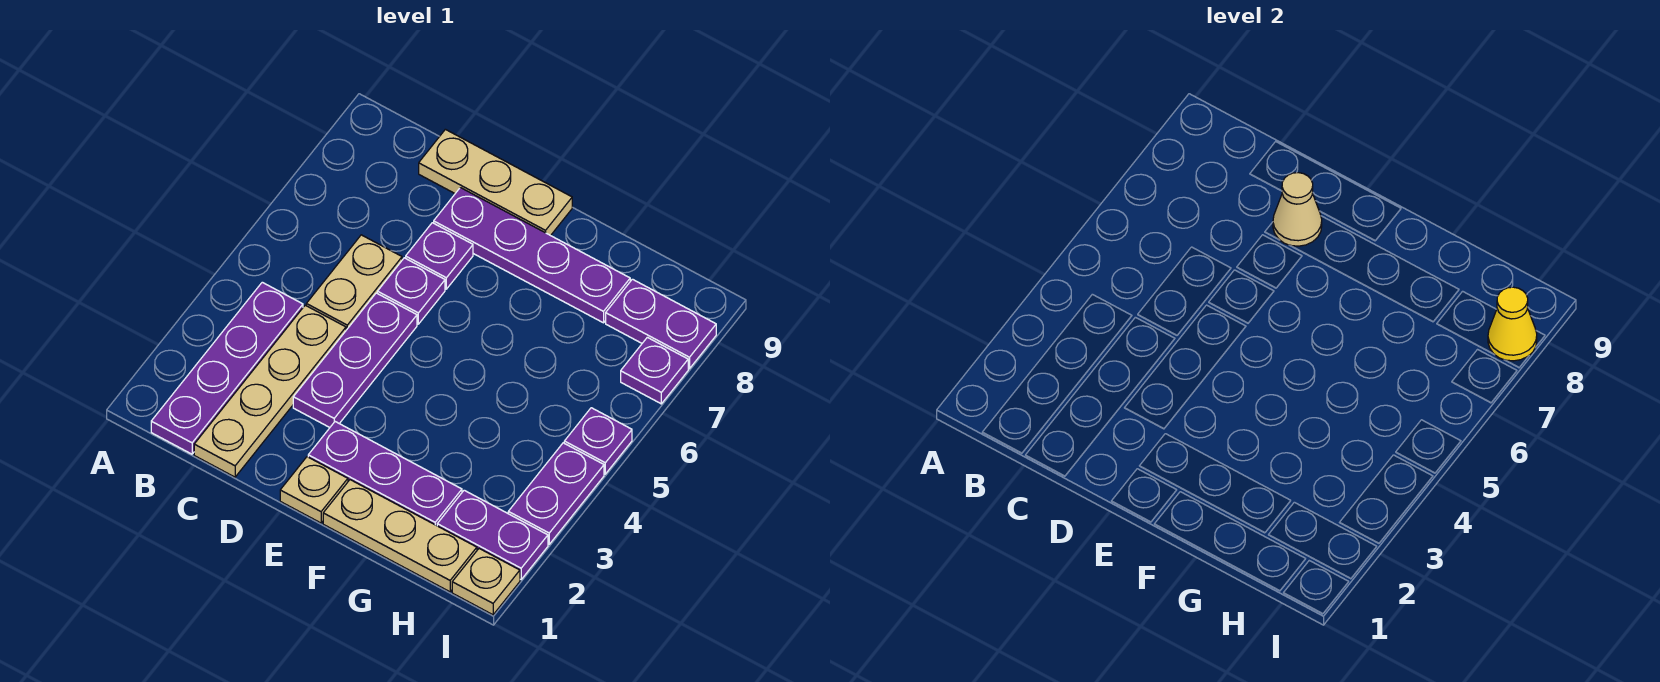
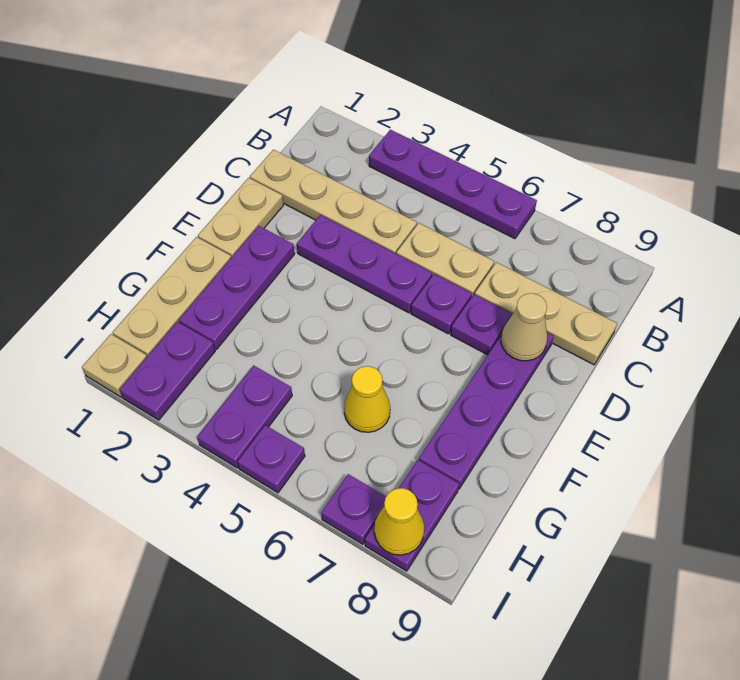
purple 1x4 plate [151,282,303,454] -> purple 1x4 plate moved to [369,130,537,239]
tan 1x3 plate [419,129,572,236] -> tan 1x3 plate turned to [475,262,617,365]
tan 1x1 plate [280,457,348,523] -> tan 1x2 plate [198,178,283,258]
none -> yellow 1x1 cone [344,366,390,432]
purple 1x2 plate [508,443,604,544] -> purple 1x2 plate turned to [197,365,292,468]

